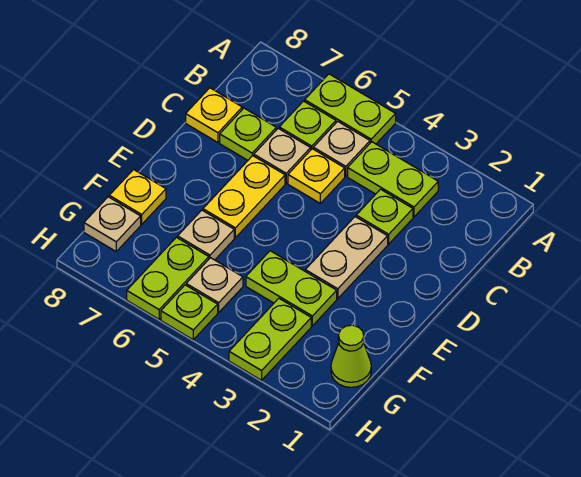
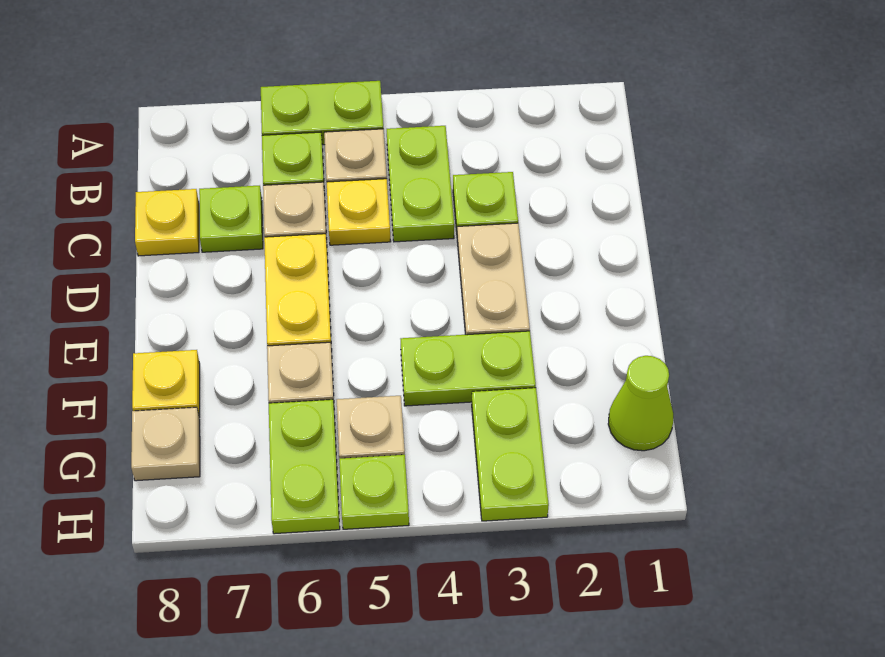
lime 1x2 plate [348,142,438,217] -> lime 1x2 plate turned to [387,126,454,242]

